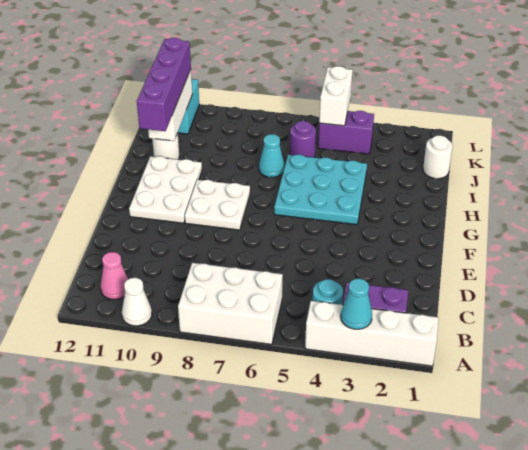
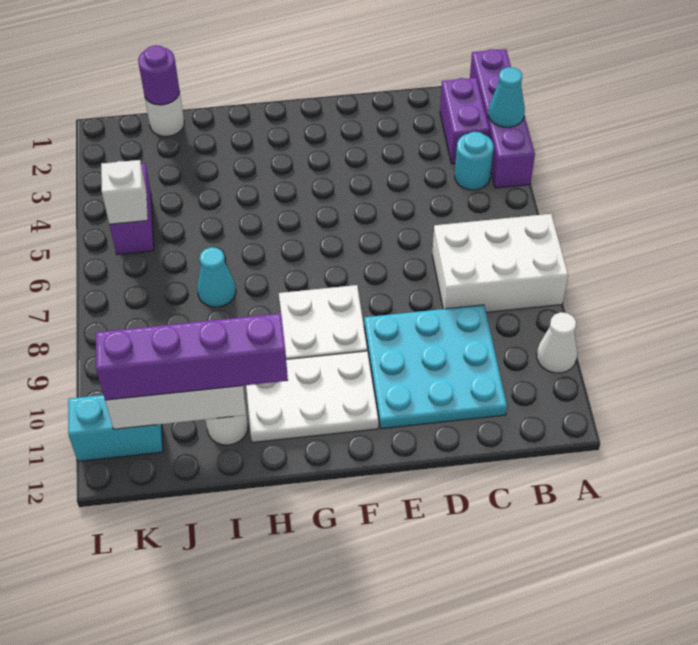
white 1x4 brick [305,301,439,366] -> purple 1x4 brick [470,49,535,188]
white 2x3 brick [178,263,283,344] -> white 2x3 brick turned to [432,214,568,312]
pink 1x1 cone [100,252,128,299] -> none
cyan 3x3 plate [274,155,367,225] -> cyan 3x3 plate moved to [364,305,507,429]
purple 1x1 round brick [290,121,316,158] -> purple 1x1 round brick moved to [138,45,180,105]
white 1x2 brick [319,66,353,126] -> white 1x1 brick [101,160,148,224]

